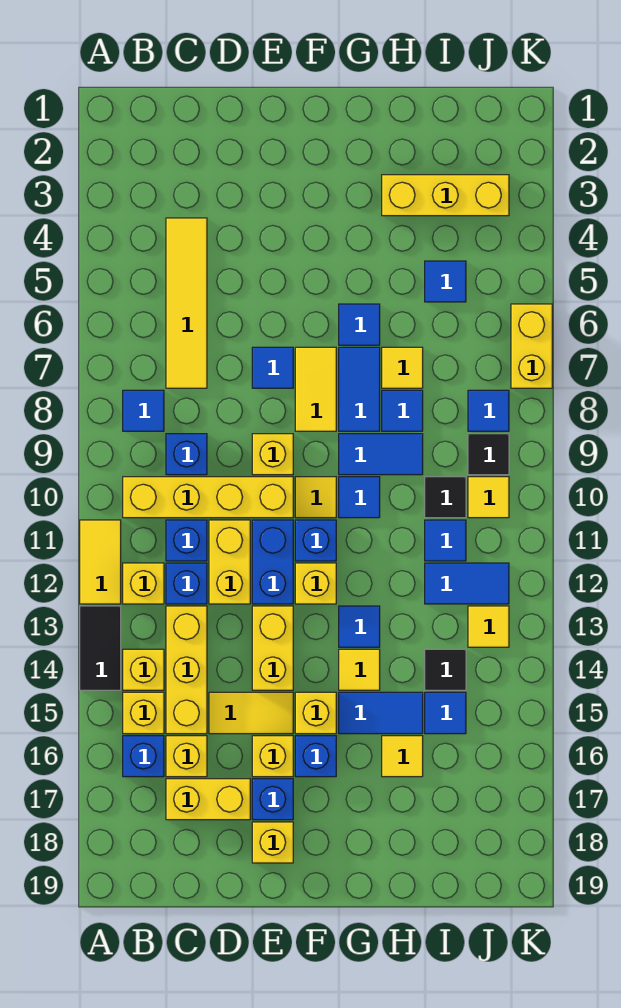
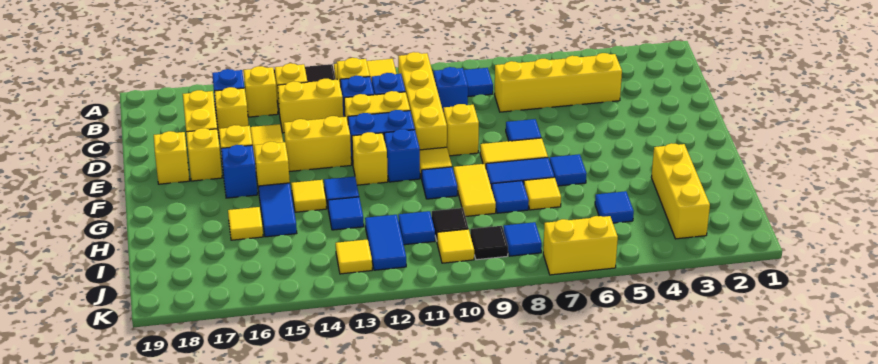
yellow 1x4 tile [166,218,207,388] -> yellow 1x4 brick [494,53,622,112]
yellow 1x3 brick [166,606,207,734] -> yellow 1x2 brick [278,79,343,133]
blue 1x1 brick [252,779,293,820] -> yellow 1x1 brick [186,128,222,181]
blue 1x2 tile [339,434,423,475] -> yellow 1x2 tile [454,164,496,216]
black 1x1 tile [425,649,466,690] -> none
blue 1x1 tile [425,692,466,734] -> blue 1x1 tile moved to [328,197,364,230]

